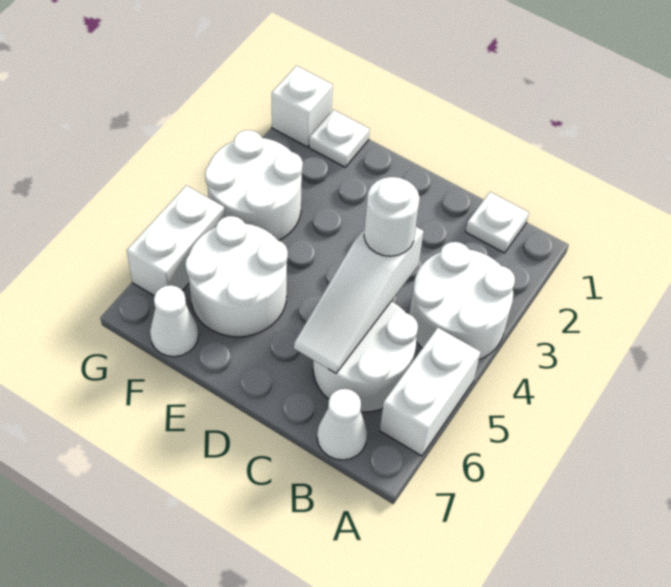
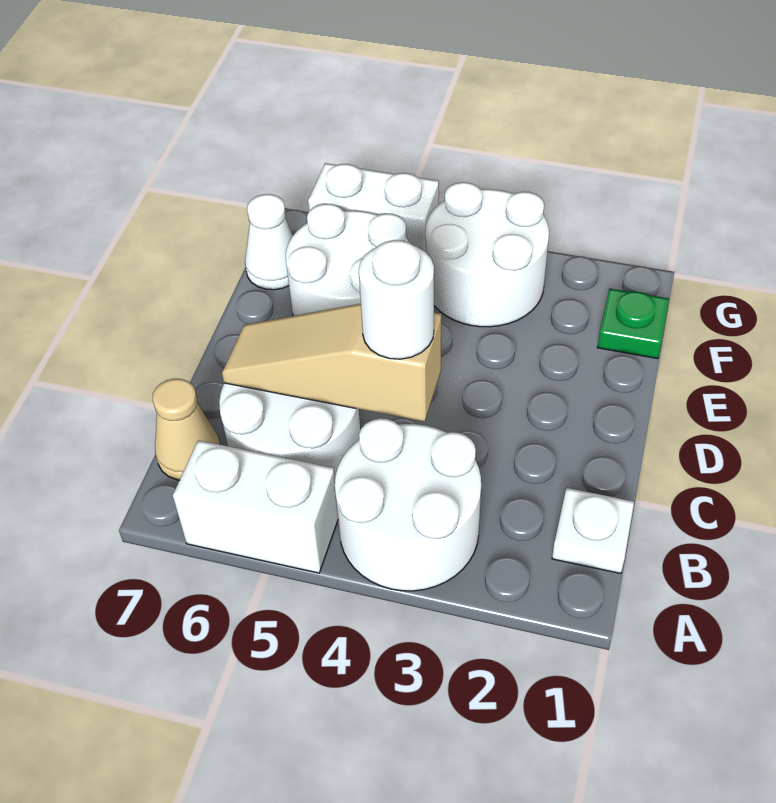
white 1x1 cone [317,389,367,460] -> tan 1x1 cone [153,379,220,480]
white 1x3 slope [294,227,424,373] -> tan 1x3 slope [222,304,441,422]
white 1x1 plate [309,110,370,167] -> green 1x1 plate [597,289,669,359]
white 1x1 brick [272,66,333,147] -> none

